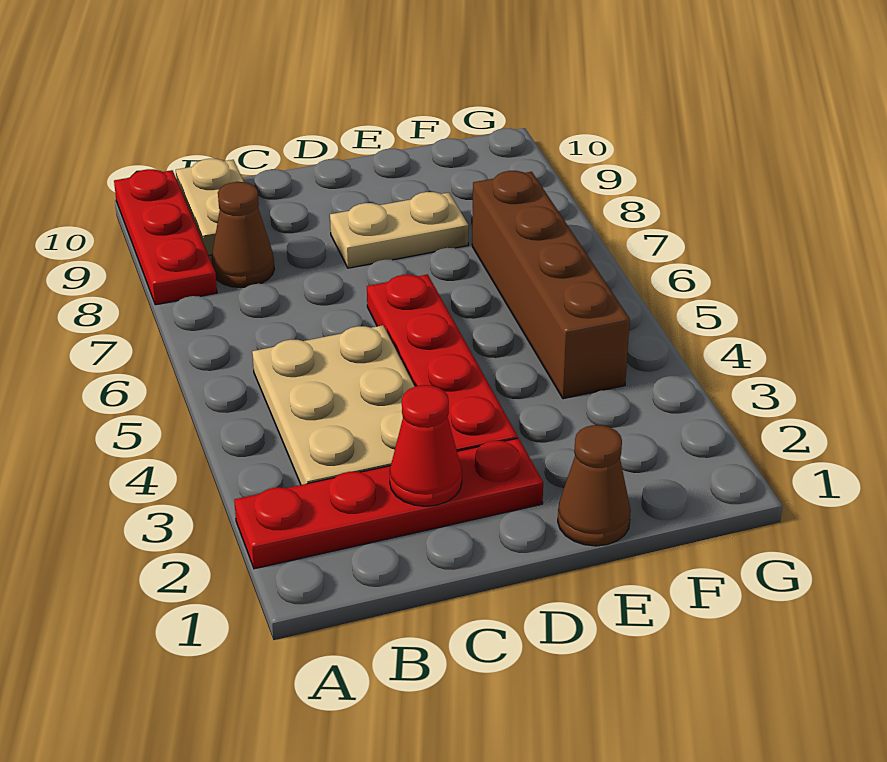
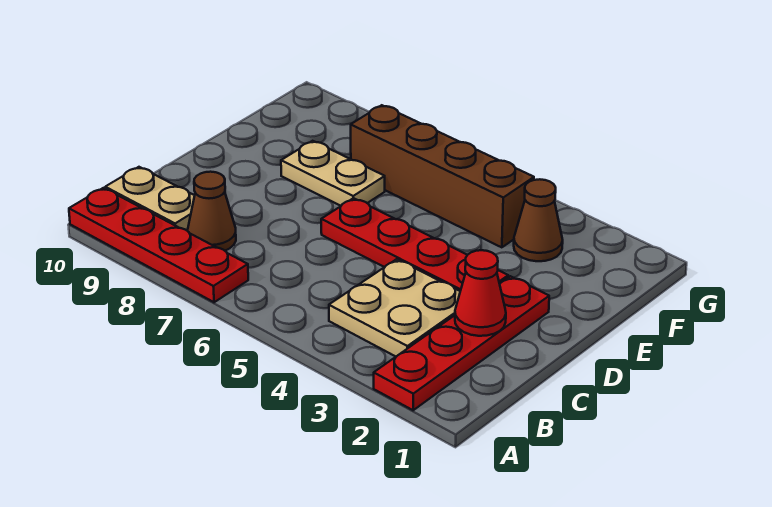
red 1x3 plate [114,169,217,305] -> red 1x4 plate [69,188,248,302]
tan 2x3 plate [252,325,415,485] -> tan 2x2 plate [329,259,460,356]
tan 1x2 plate [330,192,469,268] -> tan 1x2 plate turned to [281,141,385,206]
brown 1x1 cone [558,425,631,546] -> brown 1x1 cone moved to [514,179,563,261]

